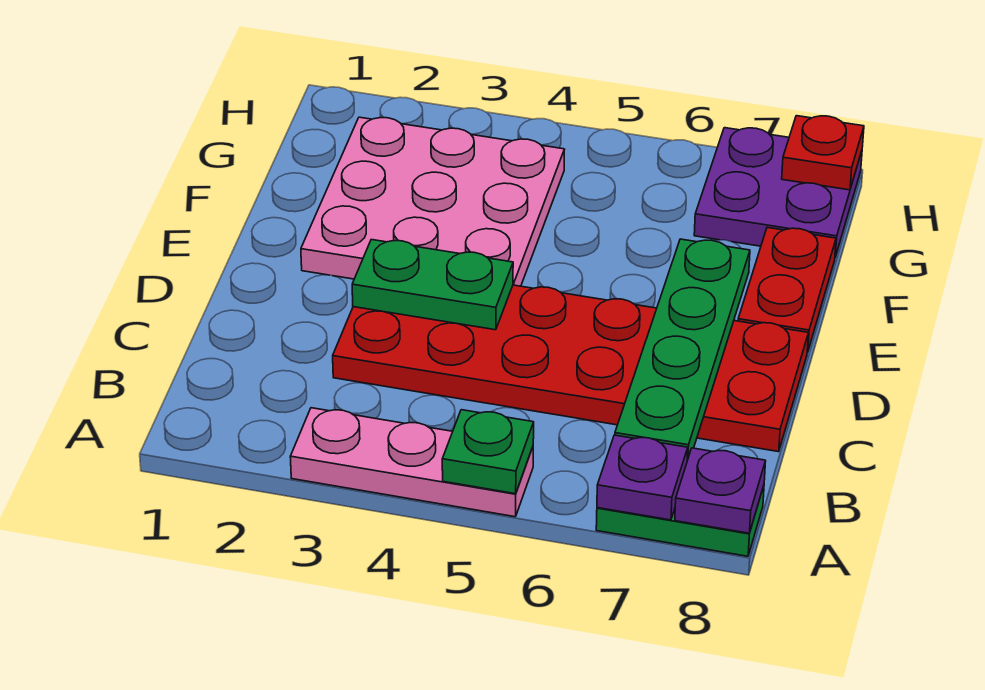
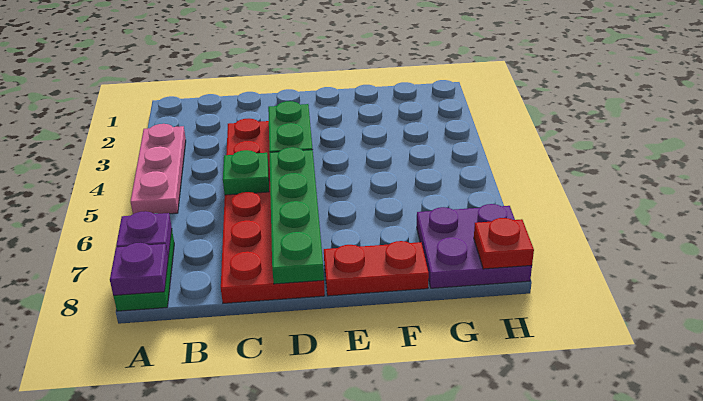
green 1x1 plate [442,410,534,494] -> green 1x1 plate moved to [223,150,269,195]
green 1x4 plate [615,239,750,460] -> green 1x4 plate turned to [269,147,324,284]
pink 3x3 plate [301,117,565,286] -> none

